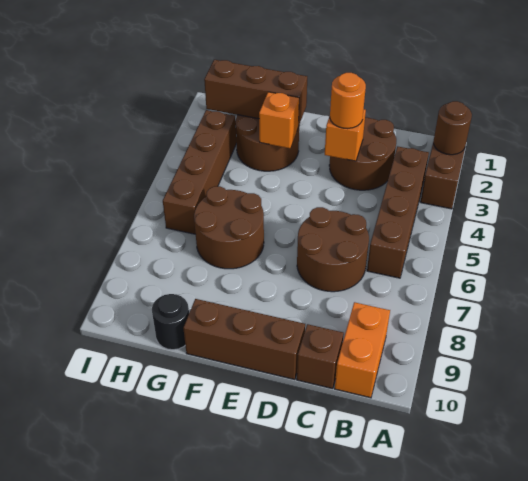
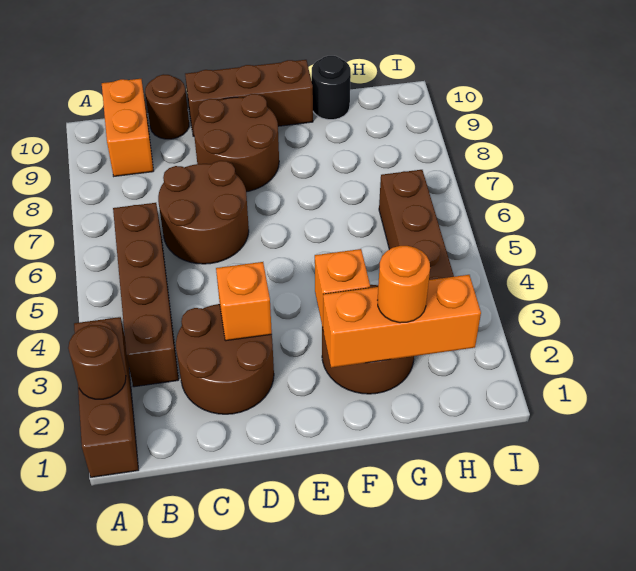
brown 1x1 brick [297,324,344,389] -> brown 1x1 round brick [145,74,189,139]
orange 1x1 round brick [330,73,366,129] -> orange 1x1 round brick moved to [378,246,430,323]
brown 1x3 brick [204,60,307,126] -> orange 1x3 brick [323,275,481,368]
brown 2x2 round brick [194,186,264,269] -> brown 2x2 round brick moved to [194,94,279,192]

